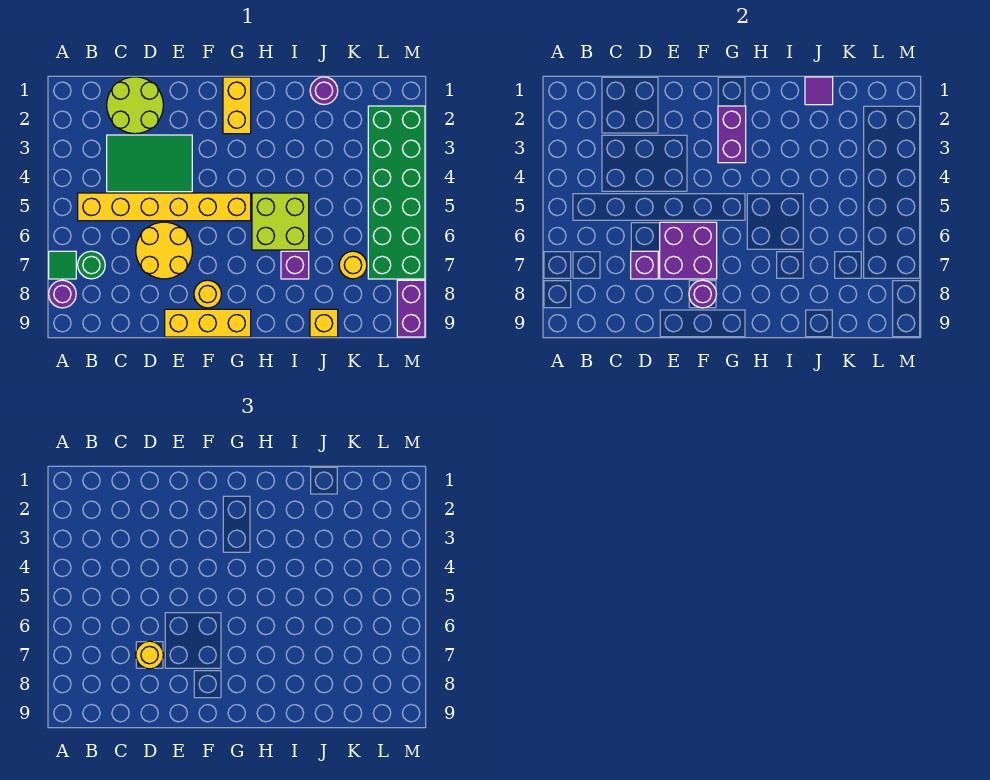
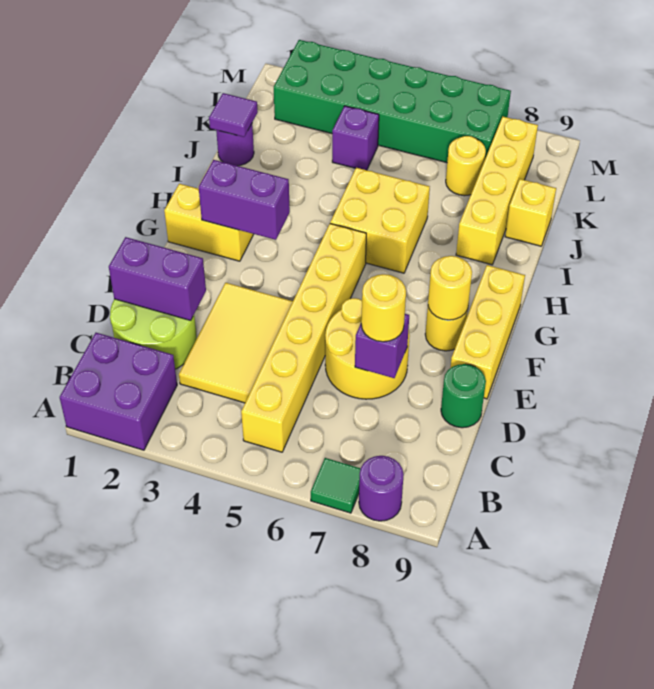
green 1x1 round brick [78,251,105,279] -> green 1x1 round brick moved to [441,364,486,428]
green 2x3 tile [107,135,192,192] -> yellow 2x3 tile [179,283,293,403]
purple 2x2 brick [660,222,717,279] -> purple 2x2 brick moved to [60,333,177,450]
purple 1x1 round brick [689,280,716,308] -> yellow 1x1 round brick [428,256,472,320]
lime 2x2 brick [252,193,309,250] -> yellow 2x2 brick [330,168,430,273]
purple 1x1 brick [281,251,309,279] -> purple 1x1 brick moved to [332,106,379,170]
none -> yellow 1x4 brick [456,117,538,265]
purple 1x2 brick [397,280,425,337] -> purple 1x2 brick moved to [109,237,206,320]

